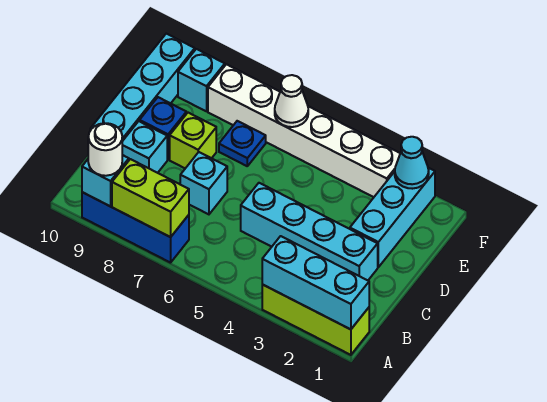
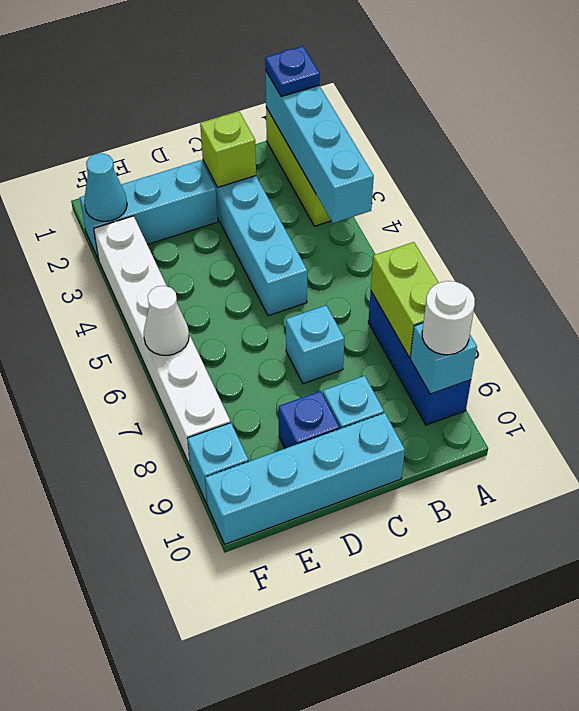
cyan 1x3 brick [262,236,369,329] -> cyan 1x4 brick [265,70,374,223]
lime 1x1 brick [170,113,216,168] -> lime 1x1 brick moved to [200,112,256,187]
blue 1x1 plate [219,121,266,166] -> blue 1x1 plate moved to [265,46,320,97]

